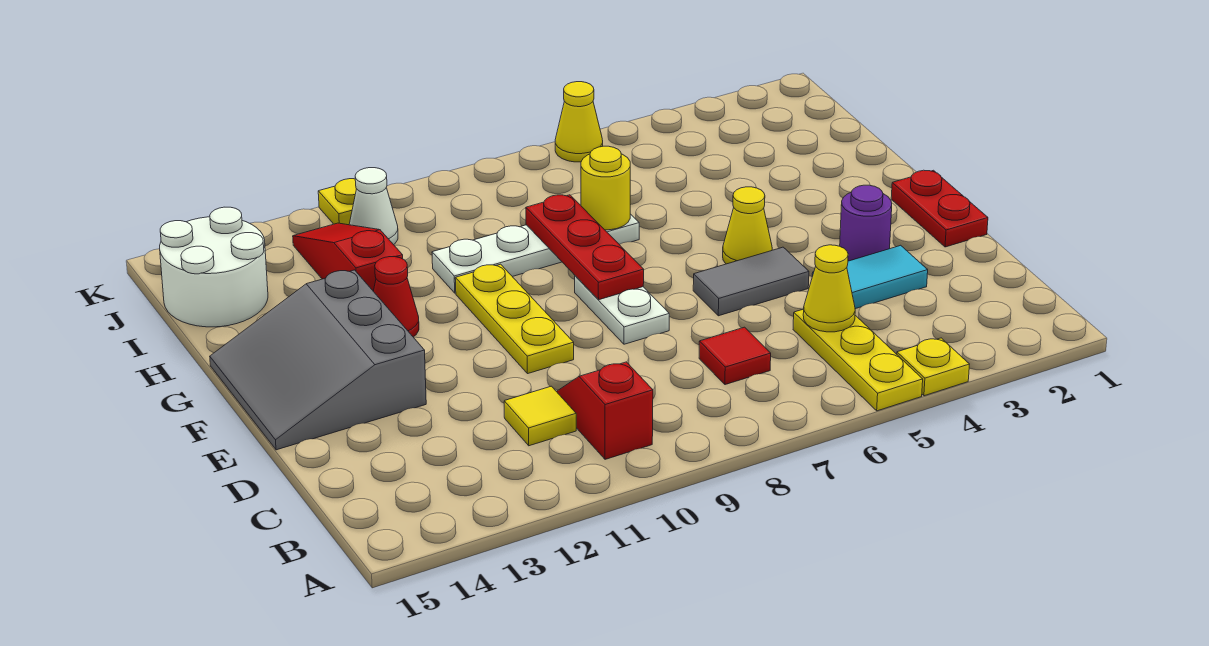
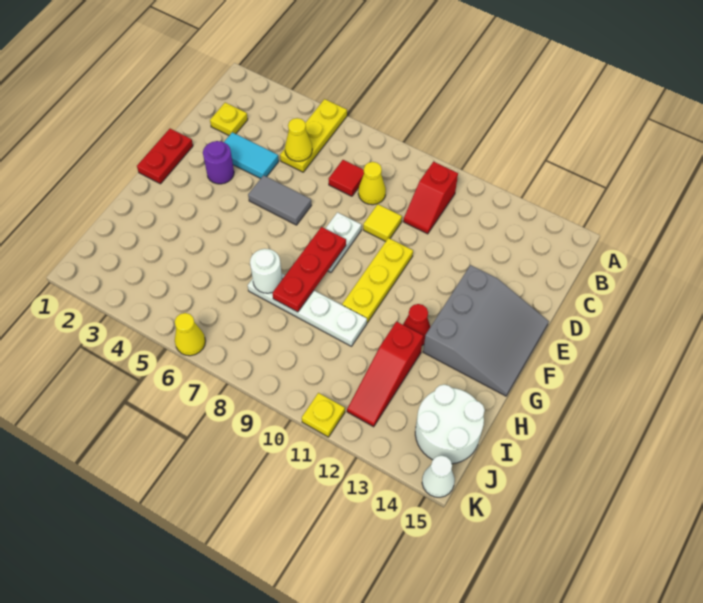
yellow 1x1 plate [897,338,970,396] -> yellow 1x1 plate moved to [210,103,248,135]
yellow 1x1 tile [504,386,576,446] -> yellow 1x1 tile moved to [363,204,402,242]
yellow 1x1 cone [723,187,772,264] -> yellow 1x1 cone moved to [358,162,386,205]
yellow 1x1 round brick [581,146,630,230] -> white 1x1 round brick [250,249,282,293]
white 1x1 cone [349,168,398,245] -> white 1x1 cone moved to [422,456,455,497]

